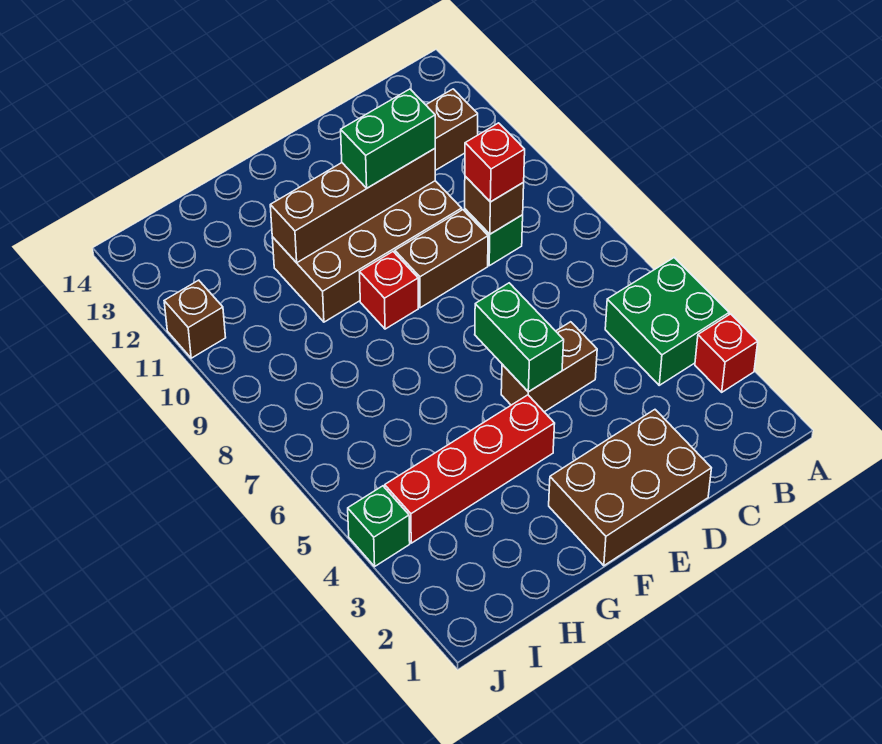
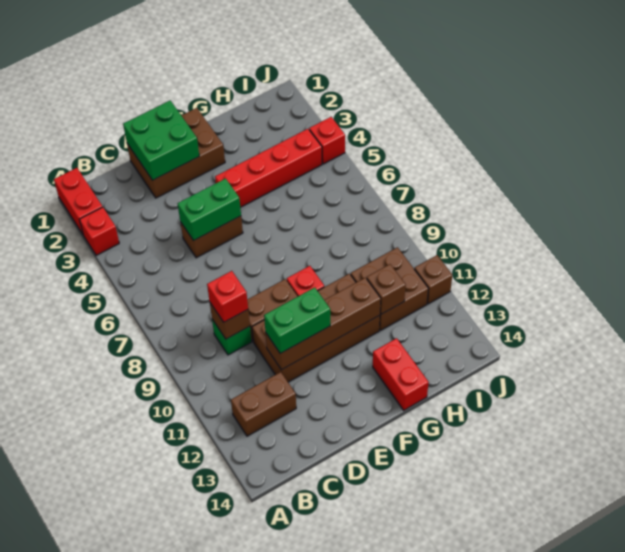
none -> red 1x2 brick [54,168,102,234]
green 2x2 brick [605,258,729,385] -> green 2x2 brick moved to [123,100,199,180]
green 1x2 brick [475,283,564,392] -> green 1x2 brick turned to [178,178,241,241]
none -> red 1x2 brick [373,338,429,410]
none -> brown 2x2 brick [351,247,428,330]
none -> brown 1x1 brick [367,264,406,314]
green 1x1 brick [348,486,410,566] -> red 1x1 brick [309,117,345,164]

